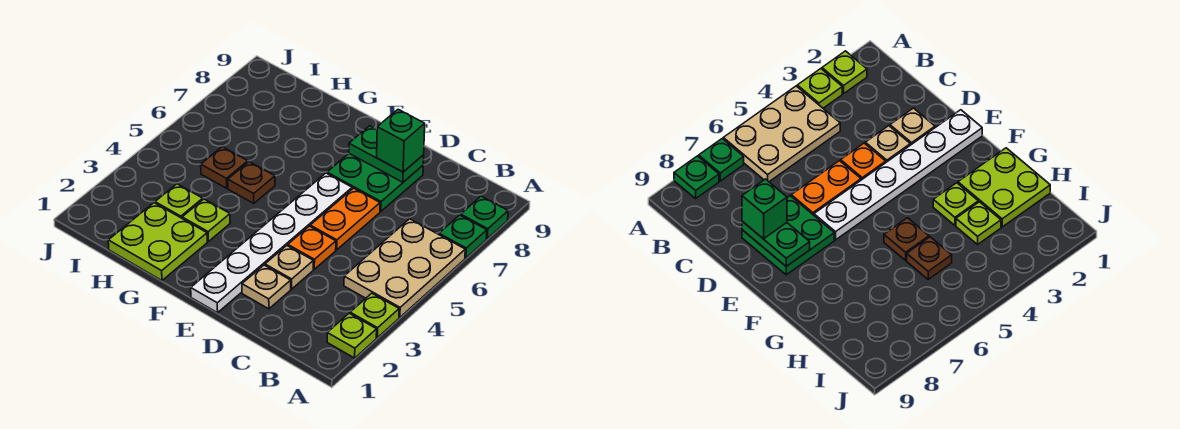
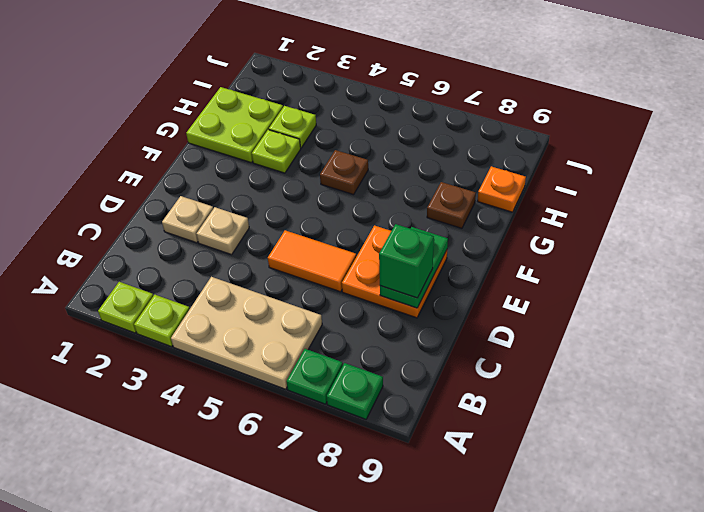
orange 1x1 plate [288,226,336,269] -> orange 1x1 plate moved to [478,166,526,212]
orange 1x2 plate [310,188,380,250] -> orange 1x2 tile [268,230,356,292]
green 2x2 plate [327,154,423,211] -> orange 2x2 plate [342,226,447,318]
white 1x6 plate [191,173,352,313] -> none
brown 1x1 plate [201,147,248,188] -> brown 1x1 plate moved to [427,182,476,228]

